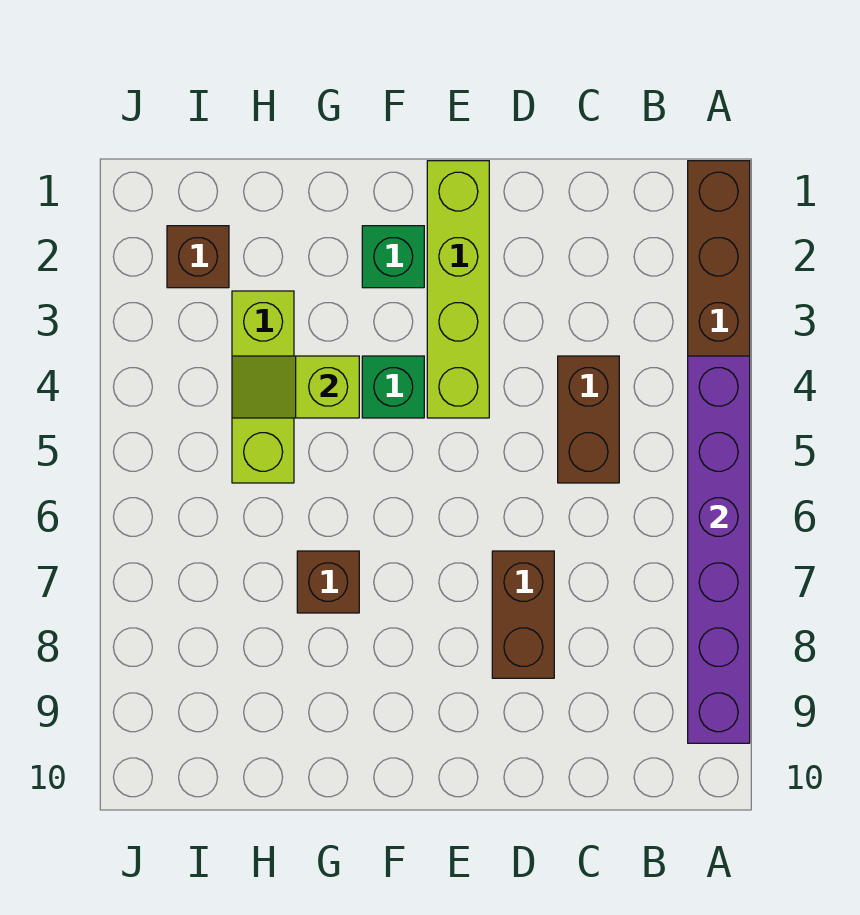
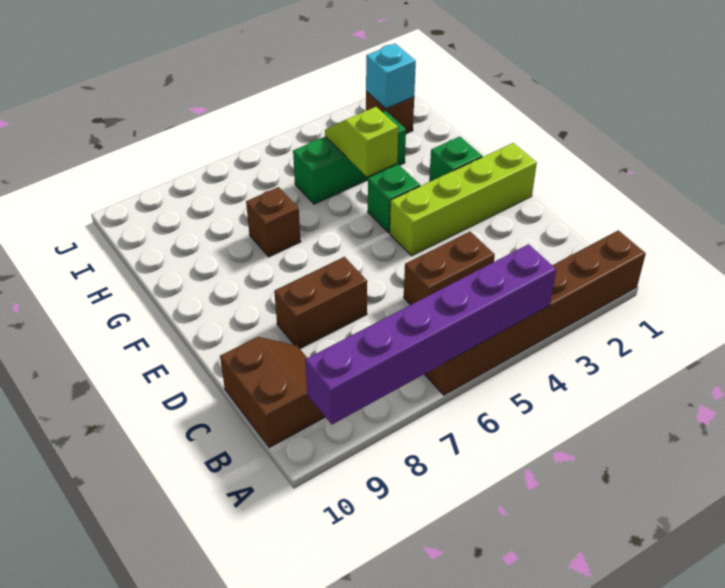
none -> brown 2x2 slope [220,337,325,448]
lime 1x3 brick [232,291,294,483] -> green 1x3 brick [293,111,406,204]
none -> cyan 1x1 brick [366,44,416,108]

